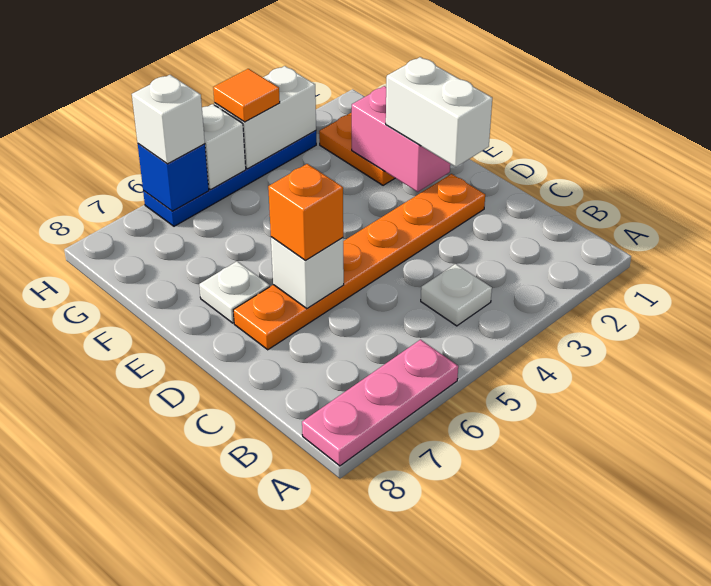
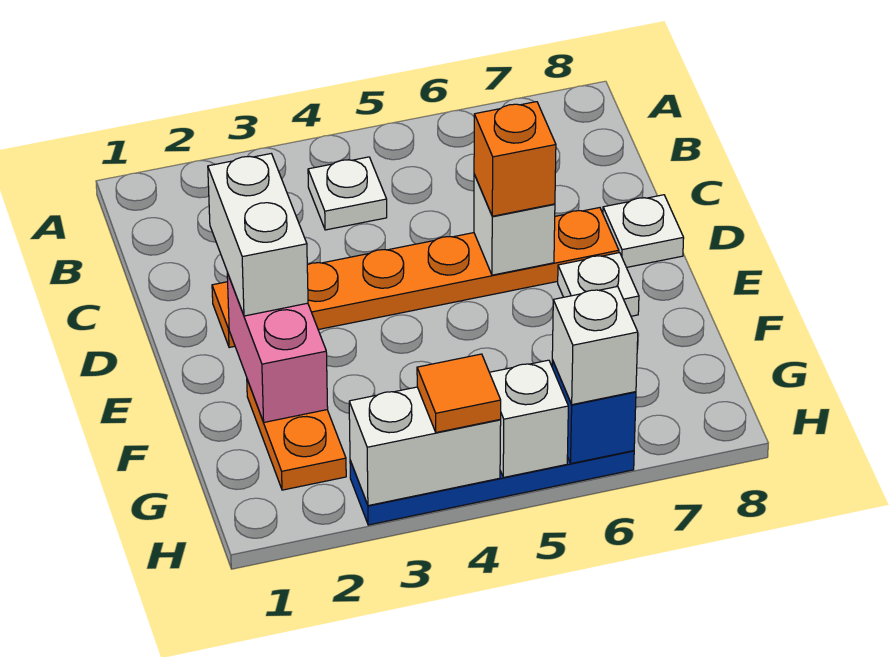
pink 1x3 plate [302,340,458,466] -> none
none -> white 1x1 plate [603,195,684,267]

